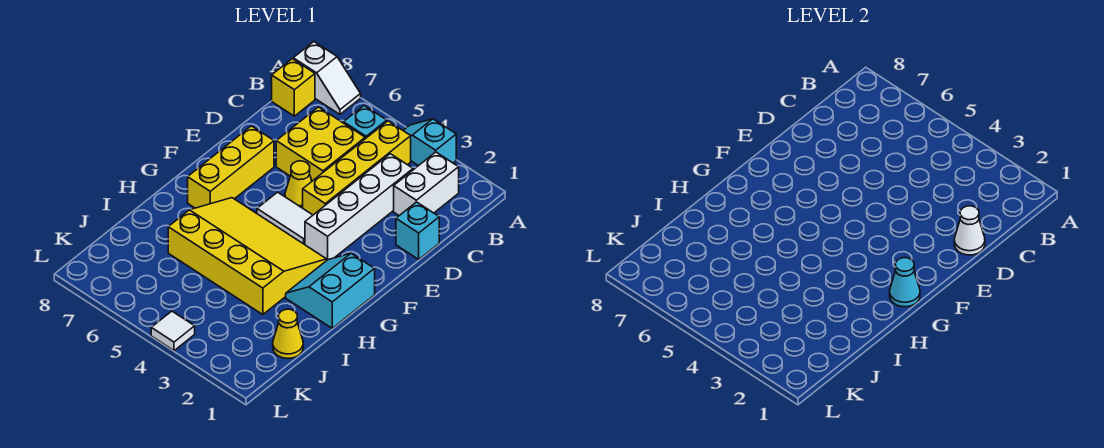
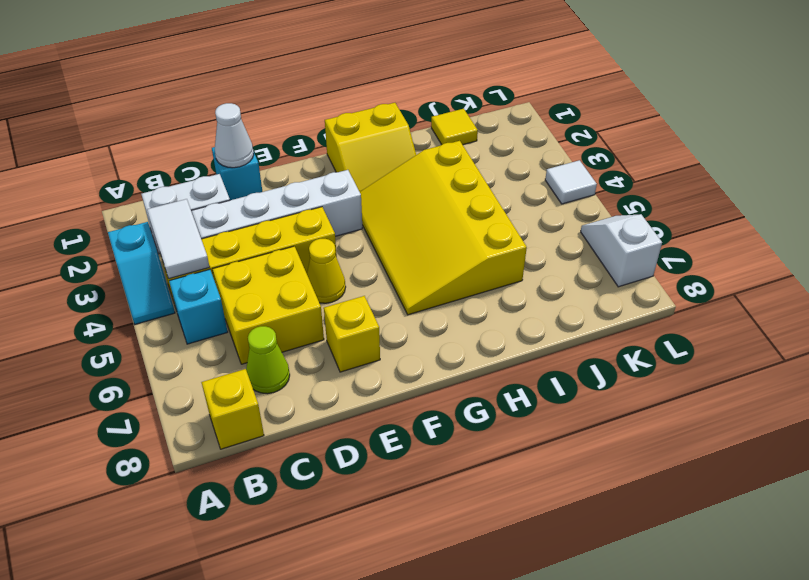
white 1x2 slope [293,42,361,114] -> white 1x2 slope moved to [581,214,662,287]
none -> lime 1x1 cone [246,326,290,394]
yellow 1x3 brick [188,126,274,208] -> yellow 1x1 brick [324,296,380,372]
white 1x2 tile [257,192,313,245] -> white 1x2 tile moved to [147,199,210,279]
cyan 2x2 slope [286,253,375,328] -> yellow 2x2 slope [325,103,416,192]
cyan 1x1 cone [890,258,920,307] -> none
yellow 1x1 cone [273,309,303,358] -> yellow 1x1 tile [431,109,478,145]

